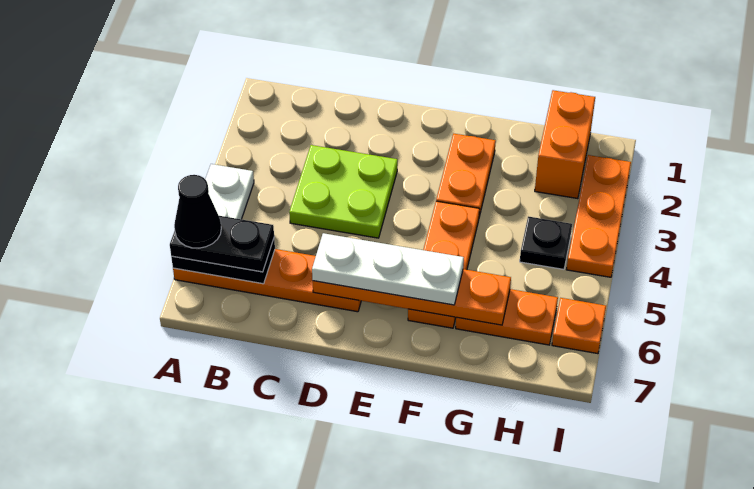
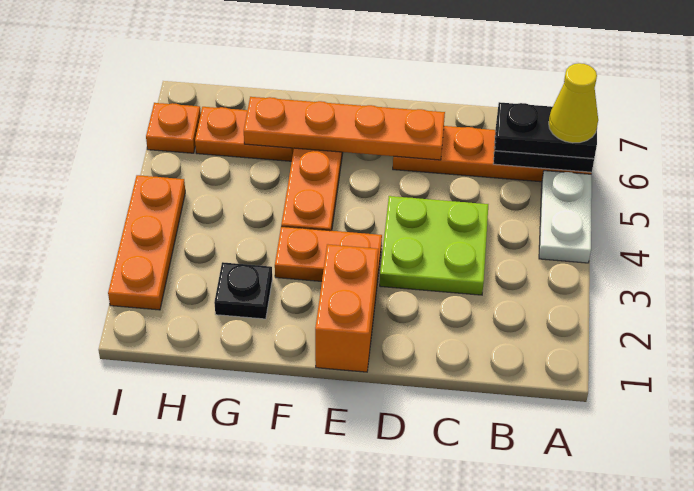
black 1x1 cone [174,175,221,248] -> yellow 1x1 cone [549,63,598,143]
white 1x3 plate [312,233,464,305] -> none
orange 1x2 plate [436,134,496,217] -> orange 1x2 plate turned to [275,226,382,282]
orange 1x2 brick [535,90,595,199] -> orange 1x2 brick moved to [315,244,378,372]
black 1x1 plate [520,216,572,269] -> black 1x1 plate moved to [214,262,272,319]

